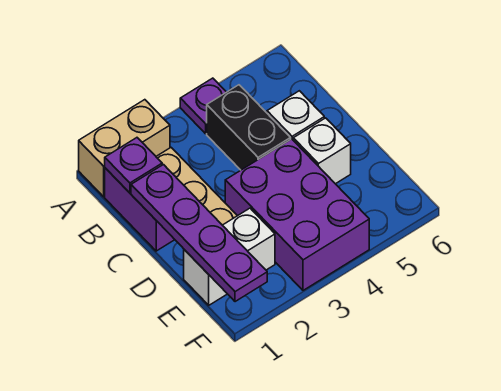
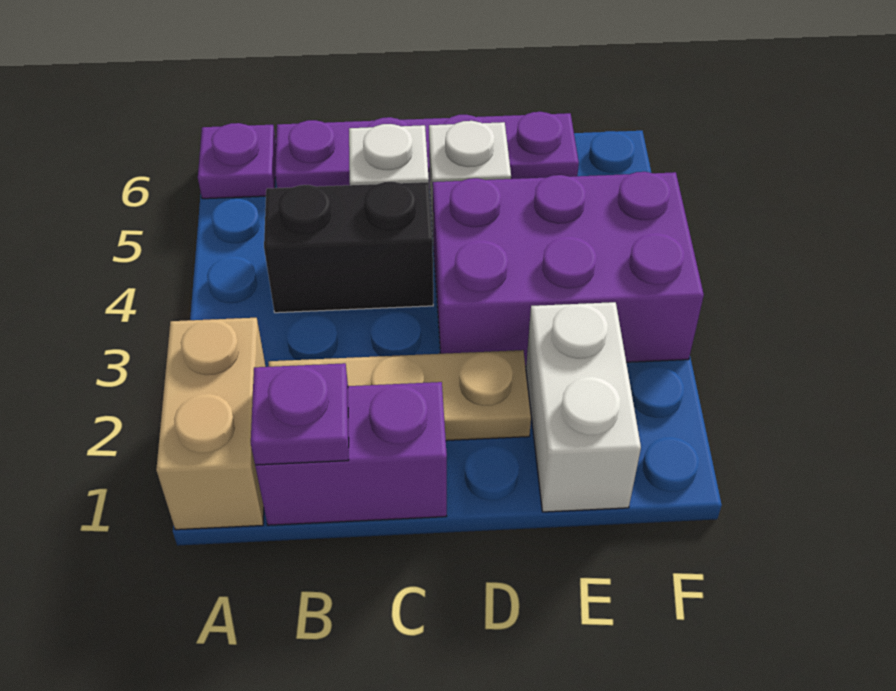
purple 1x1 plate [180,78,226,134] -> purple 1x1 plate moved to [198,123,276,199]
purple 1x4 plate [131,165,267,302] -> purple 1x4 plate moved to [275,112,579,190]

